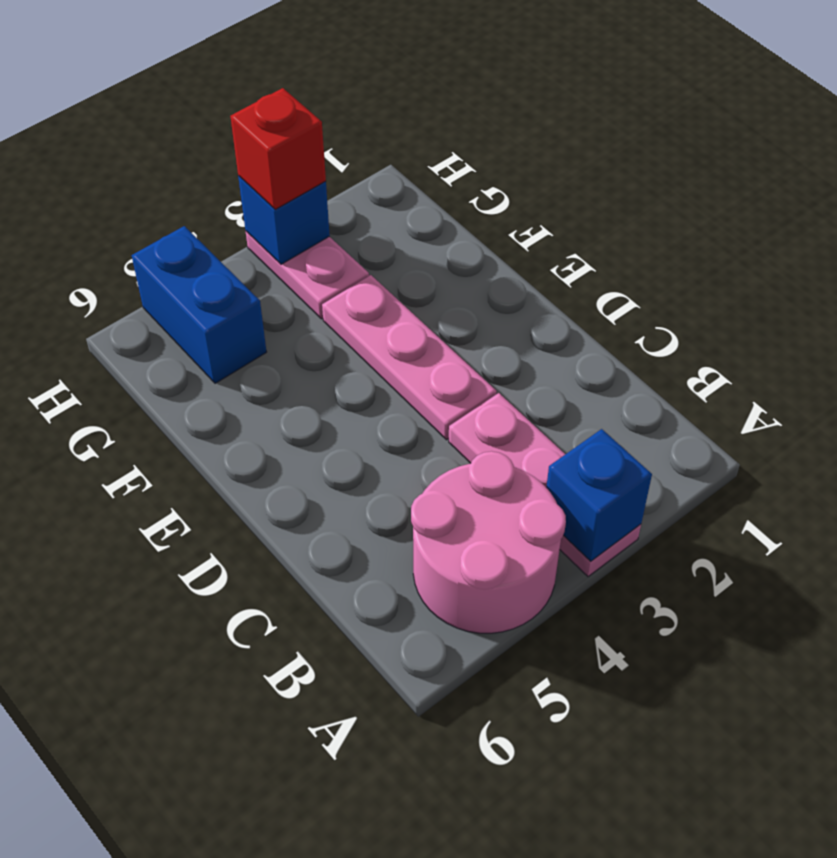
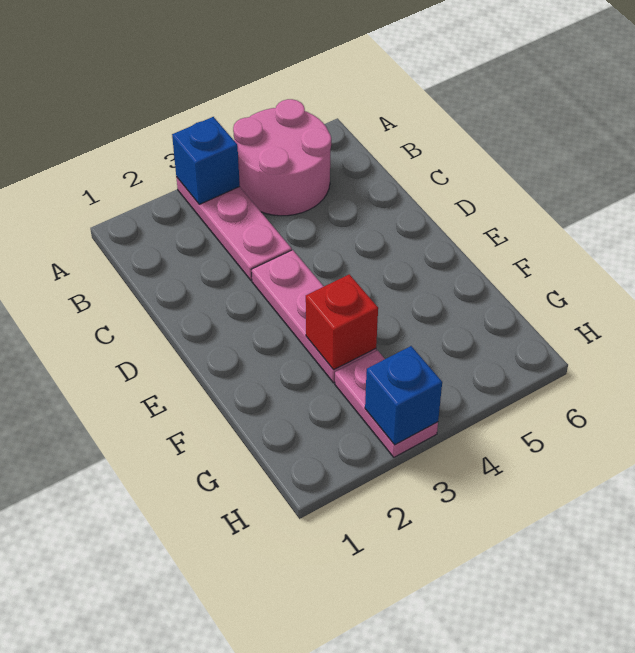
blue 1x2 brick [132,226,266,383] -> none
red 1x1 brick [230,88,326,209] -> red 1x1 brick moved to [306,274,378,370]

